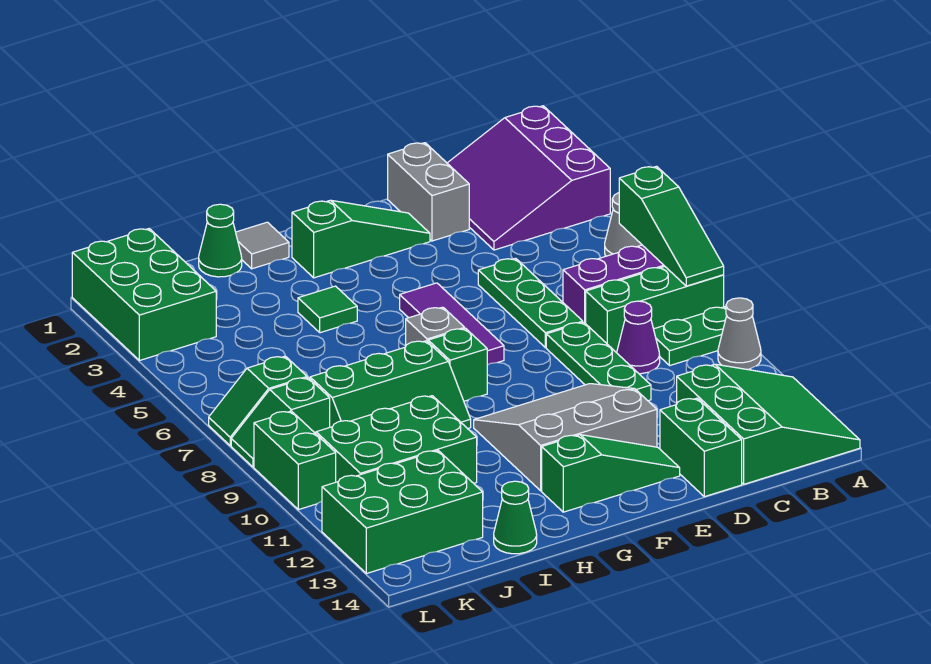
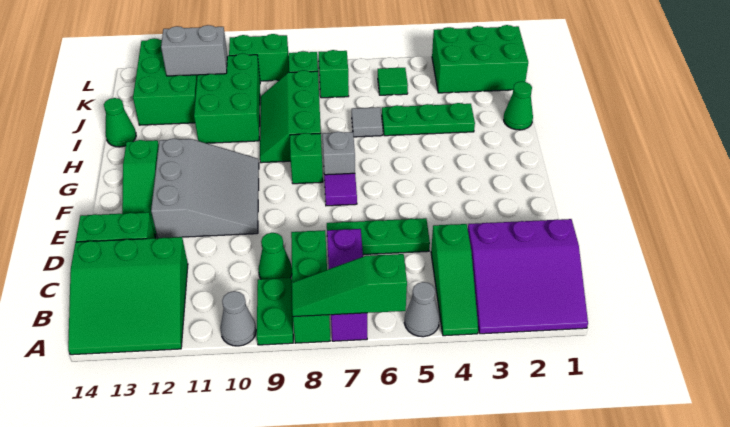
purple 3x3 slope [447,106,610,250] -> purple 3x3 slope turned to [468,219,588,334]
purple 1x1 cone [617,301,660,374] -> green 1x1 cone [258,233,292,279]
grey 1x2 brick [388,143,469,241] -> grey 1x2 brick moved to [161,25,227,76]
green 1x3 plate [546,322,651,401] -> green 1x3 plate moved to [382,103,475,136]
green 1x3 slope [292,200,430,278] -> green 1x3 slope moved to [431,224,478,336]
purple 1x3 tile [400,283,504,365] -> purple 1x1 tile [324,173,357,206]
grey 1x1 tile [236,222,289,269] -> grey 1x1 tile moved to [352,107,383,137]
green 1x1 tile [298,286,357,333] -> green 1x1 tile moved to [378,68,408,95]

